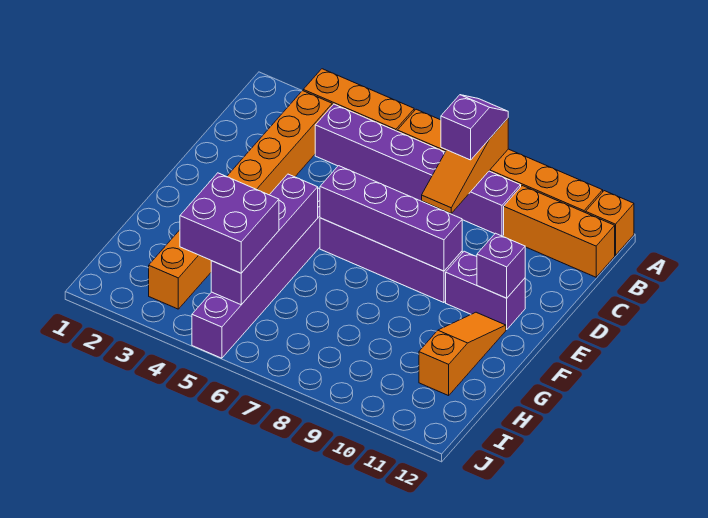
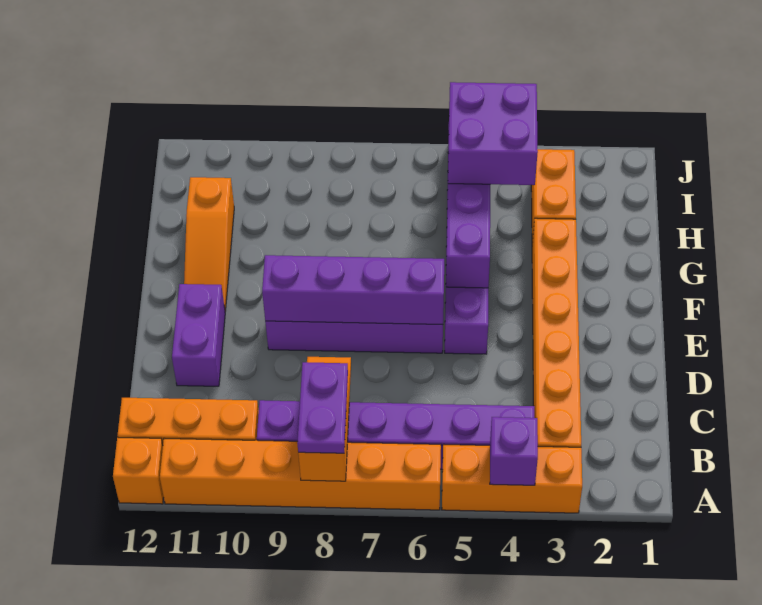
purple 1x2 slope [441,95,508,160] -> purple 1x2 plate [297,362,348,453]
purple 1x2 brick [446,251,525,330] -> purple 1x2 brick turned to [172,284,225,386]
purple 1x1 brick [477,233,525,298] -> purple 1x1 brick moved to [490,417,538,485]

